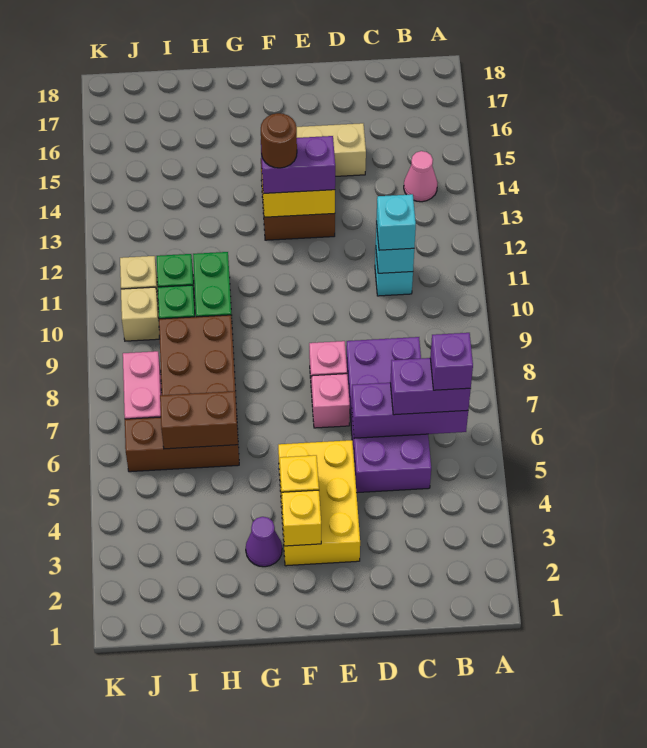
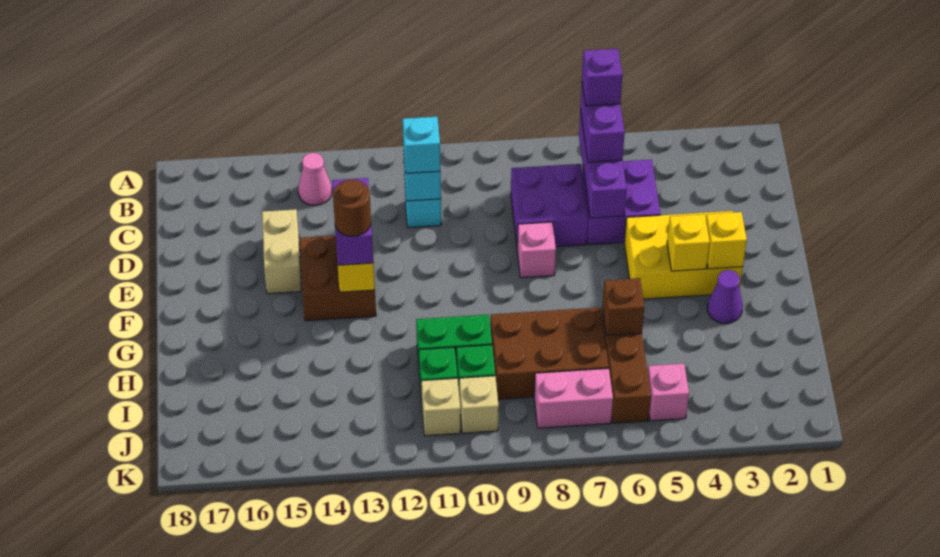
pink 1x1 brick [312,374,350,428] -> pink 1x1 brick moved to [648,364,689,421]
brown 1x2 brick [160,391,238,449] -> brown 1x1 brick [602,278,644,336]

